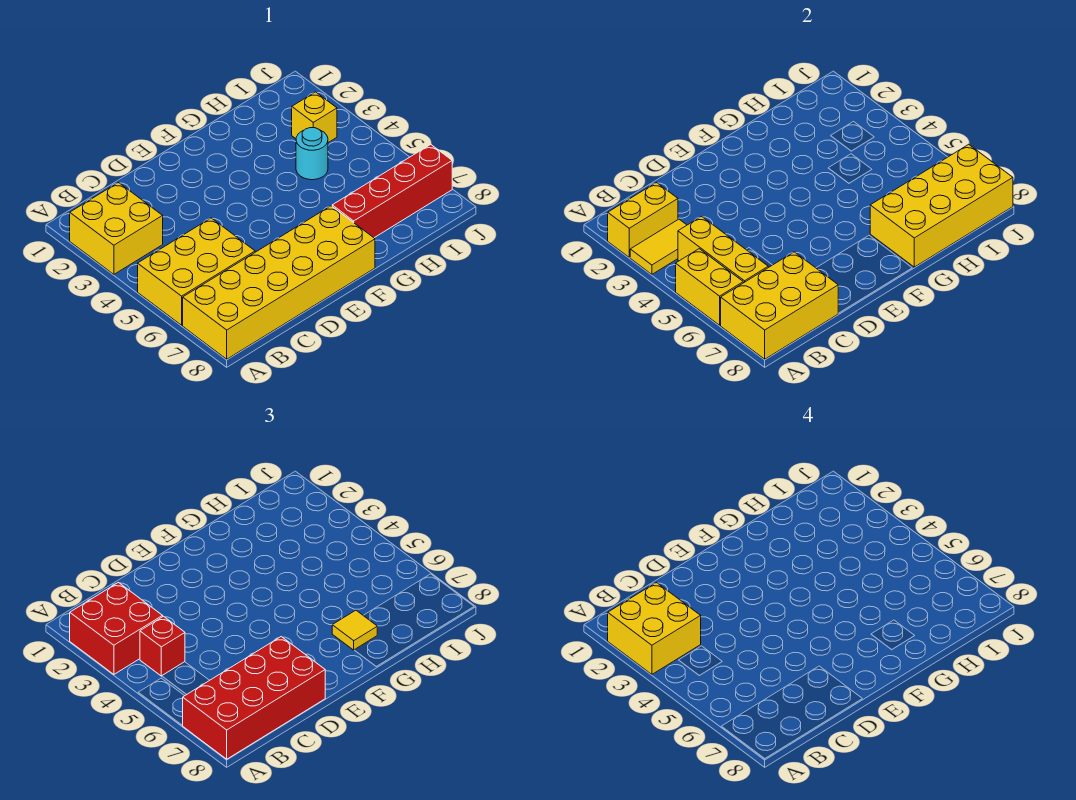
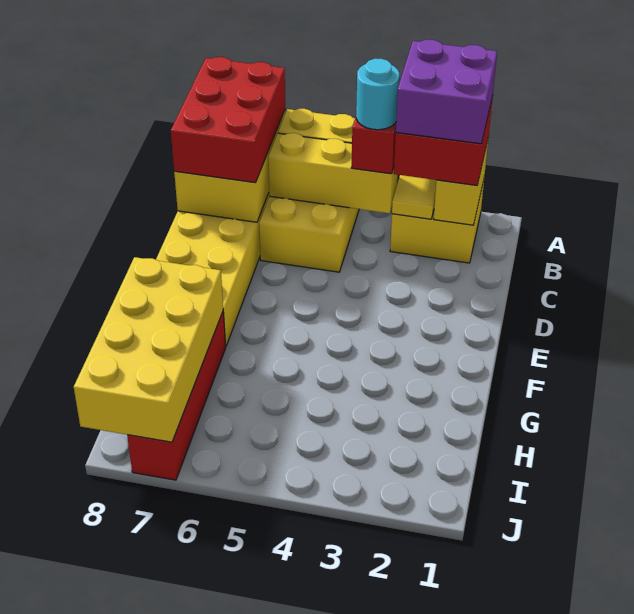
yellow 2x2 brick [608,583,701,674] -> purple 2x2 brick [396,40,497,144]
red 2x4 brick [183,637,325,759] -> red 2x3 brick [171,57,285,183]
yellow 1x1 tile [332,610,377,650] -> none
cyan 1x1 round brick [296,128,328,180] -> cyan 1x1 round brick moved to [356,59,399,130]
yellow 1x1 brick [292,92,337,143] -> none

